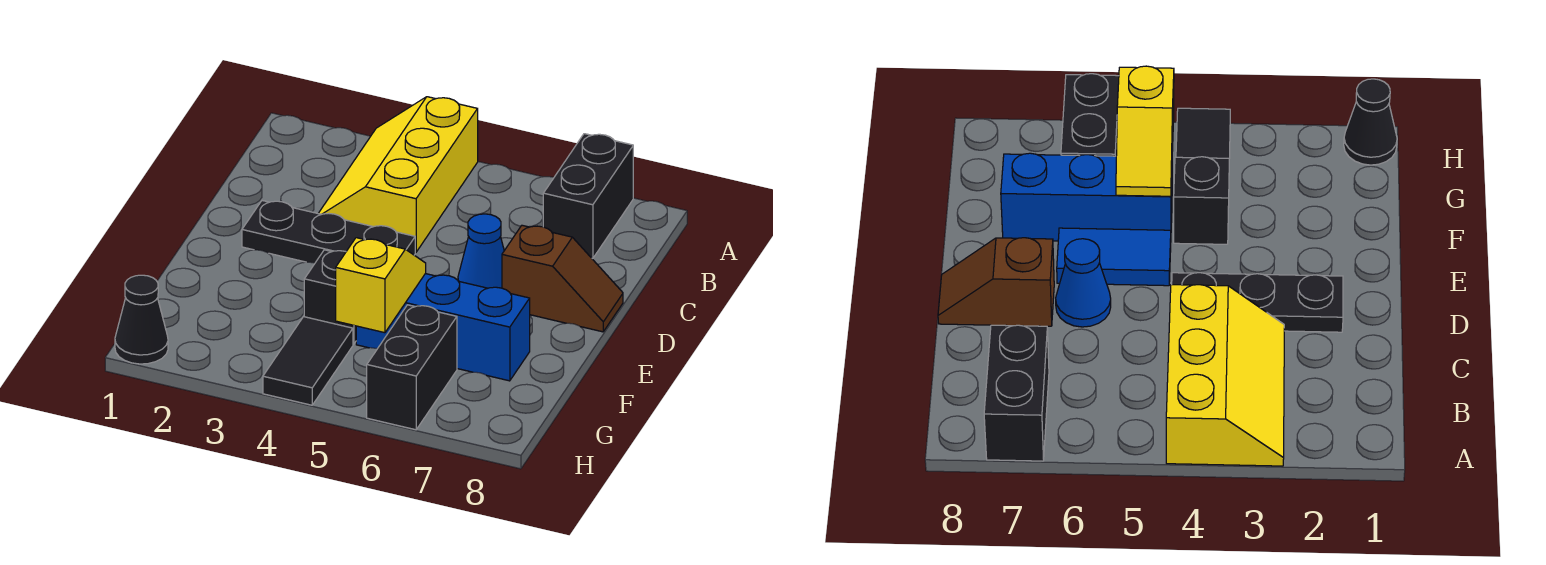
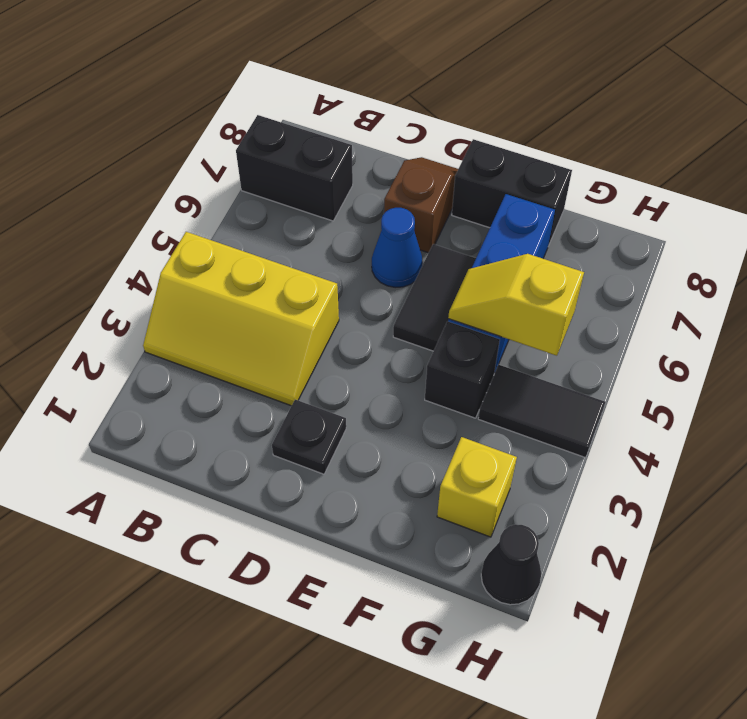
black 1x3 plate [242,201,415,263] -> black 1x1 plate [272,400,346,474]
blue 1x2 tile [1057,228,1171,286] -> black 1x2 tile [393,244,476,351]
none -> yellow 1x1 brick [437,437,517,537]
black 1x2 brick [367,305,457,430] -> black 1x2 brick moved to [452,139,572,246]

